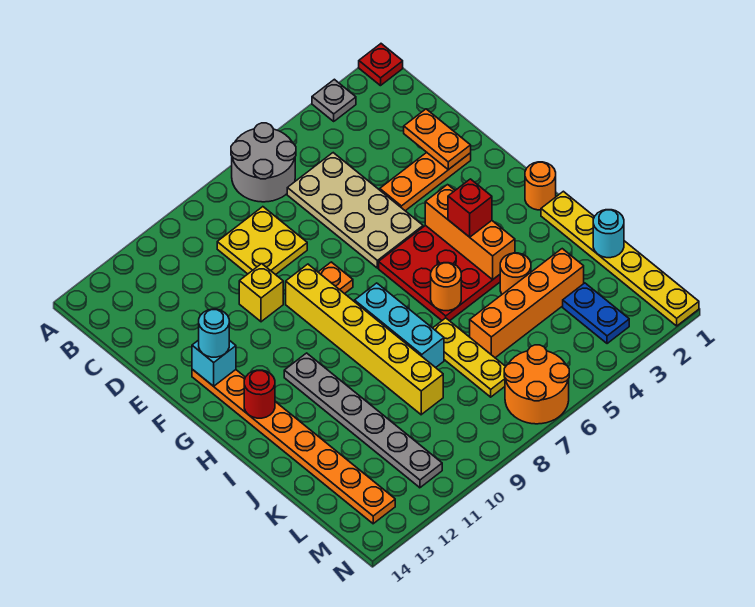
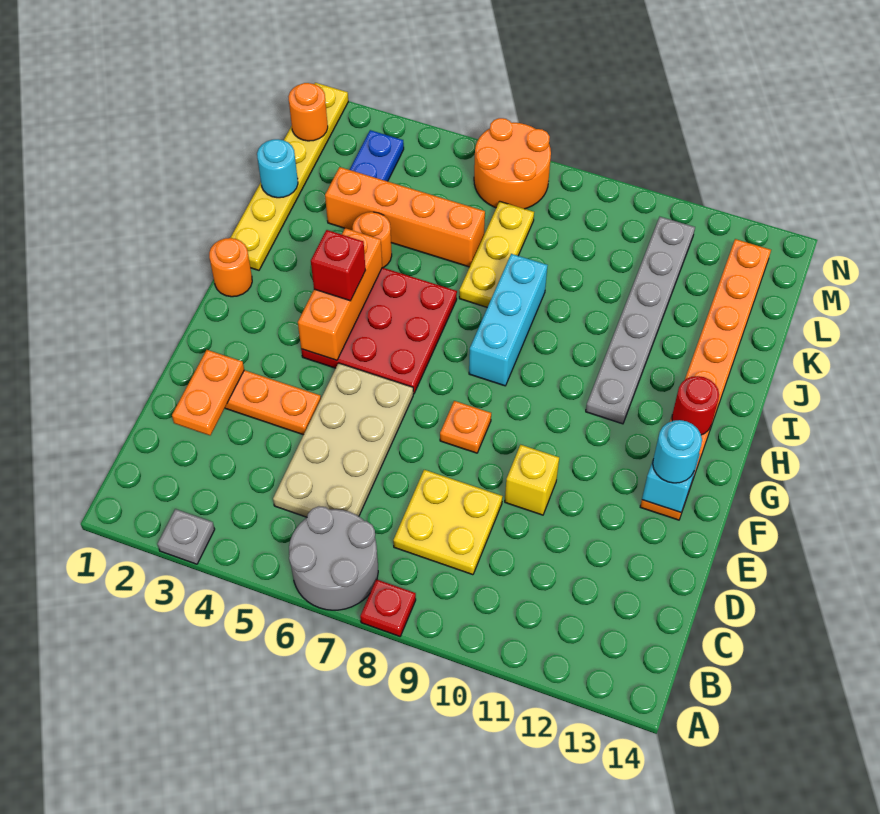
red 1x1 plate [359,44,403,86] -> red 1x1 plate moved to [360,579,416,636]
yellow 1x6 brick [286,264,443,415] -> none
orange 1x1 round brick [431,263,461,311] -> orange 1x1 round brick moved to [288,83,328,141]

